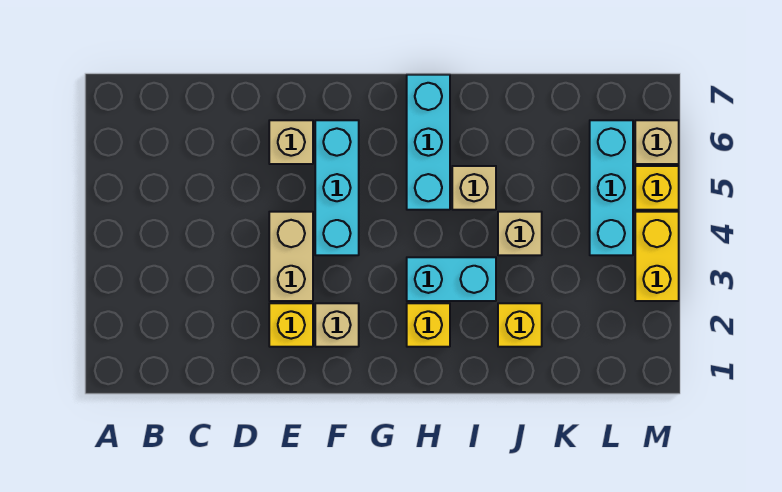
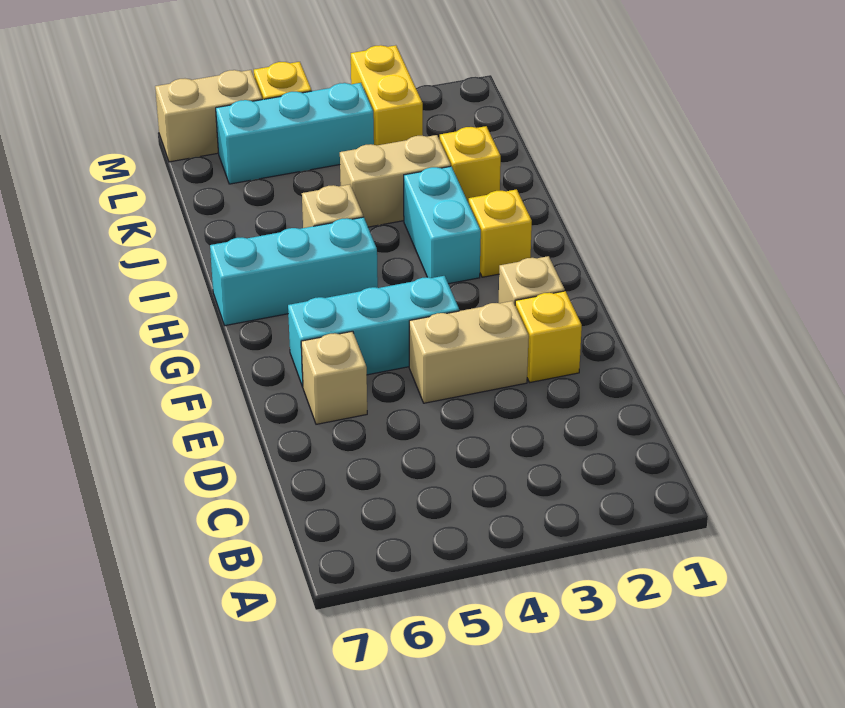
tan 1x1 brick [498,212,542,255] -> tan 1x2 brick [340,135,451,227]
yellow 1x2 brick [635,212,679,301] -> yellow 1x2 brick turned to [351,45,423,145]
tan 1x1 brick [635,120,679,164] -> tan 1x2 brick [155,70,262,162]

